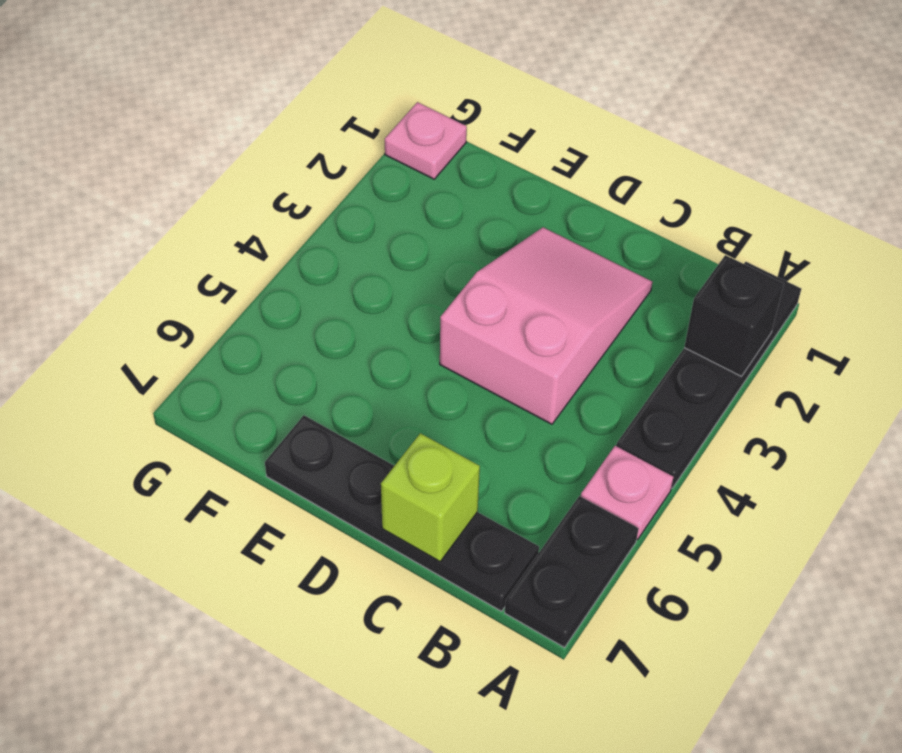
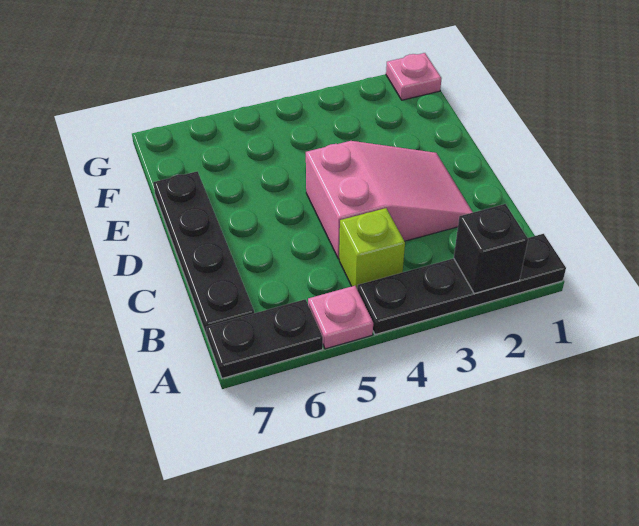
lime 1x1 brick [381,433,480,561] -> lime 1x1 brick moved to [339,208,405,288]

